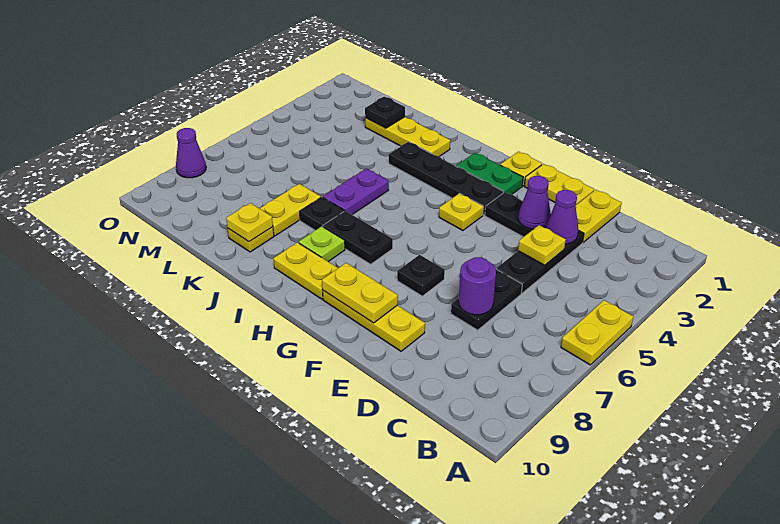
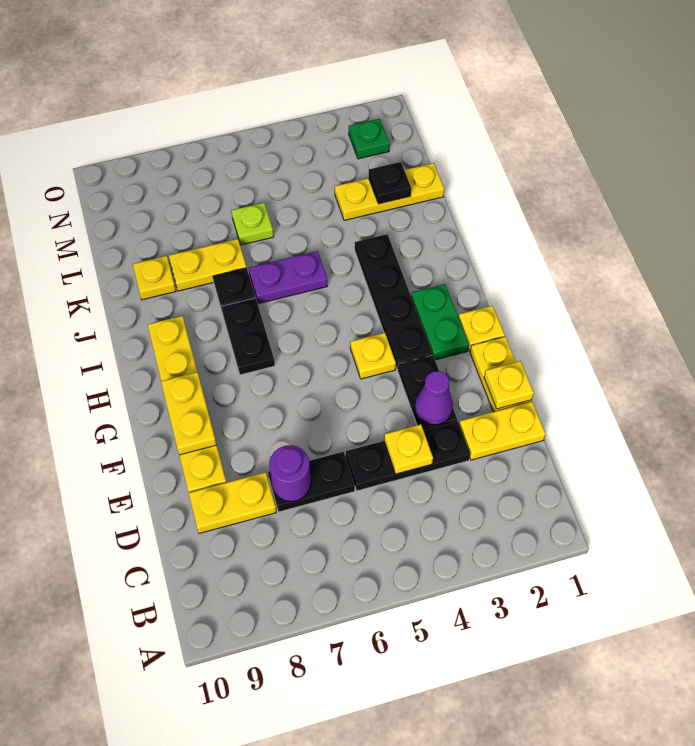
yellow 1x2 plate [561,300,633,365] -> yellow 1x2 plate moved to [189,472,276,533]
purple 1x1 cone [546,190,578,244] -> none
black 1x1 plate [397,255,445,296] -> none
lime 1x1 plate [299,226,345,262] -> lime 1x1 plate moved to [231,203,274,245]
yellow 1x3 plate [365,117,450,156] -> yellow 1x3 plate turned to [335,163,444,220]
yellow 1x1 plate [226,203,273,242] -> yellow 1x1 plate moved to [484,361,534,409]
none -> green 1x1 plate [349,119,390,159]
purple 1x1 cone [176,128,206,178] -> none

